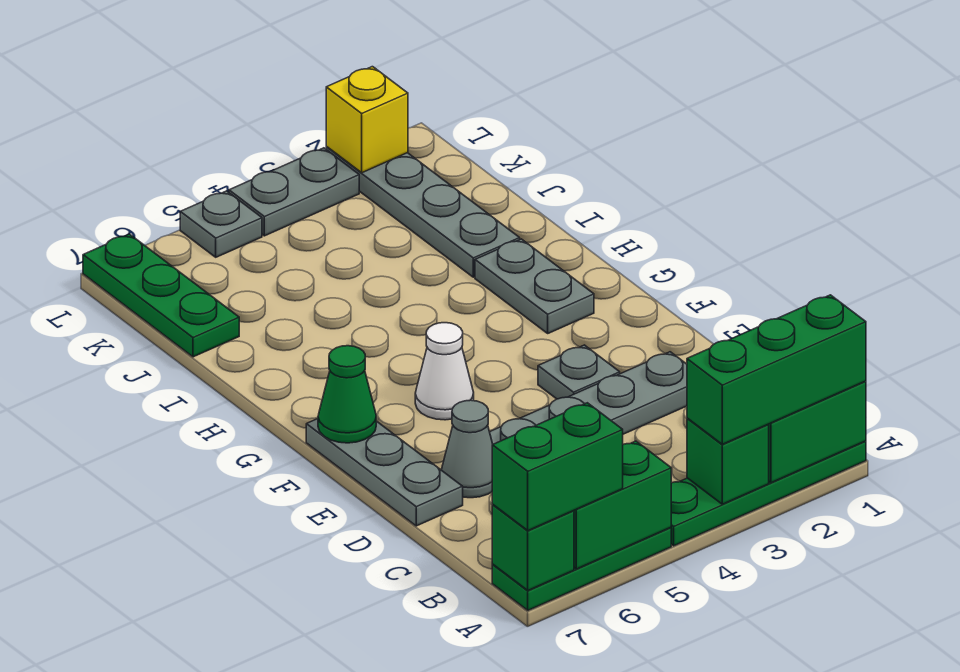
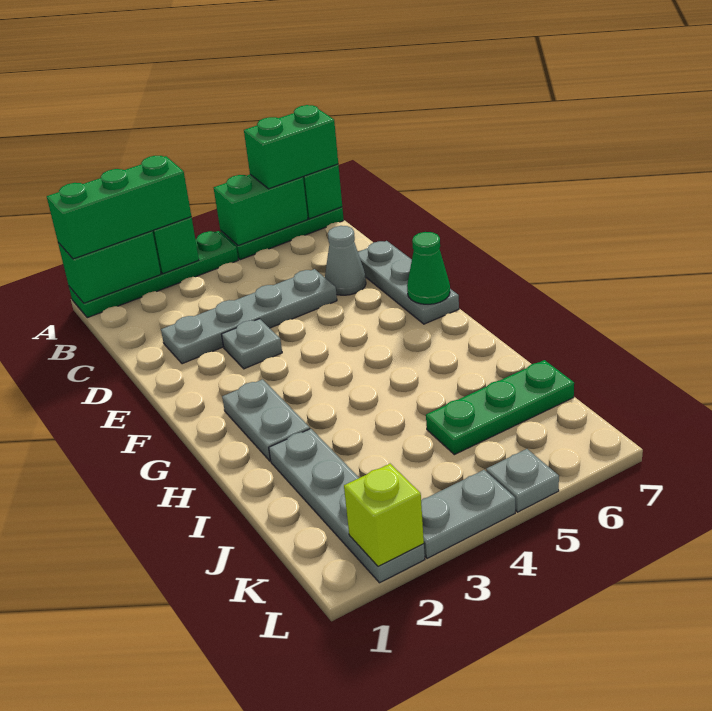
white 1x1 cone [415,323,474,420] -> none
green 1x3 plate [83,234,239,357] -> green 1x3 plate turned to [426,360,574,455]
yellow 1x1 brick [326,67,408,173] -> lime 1x1 brick [344,464,424,566]

